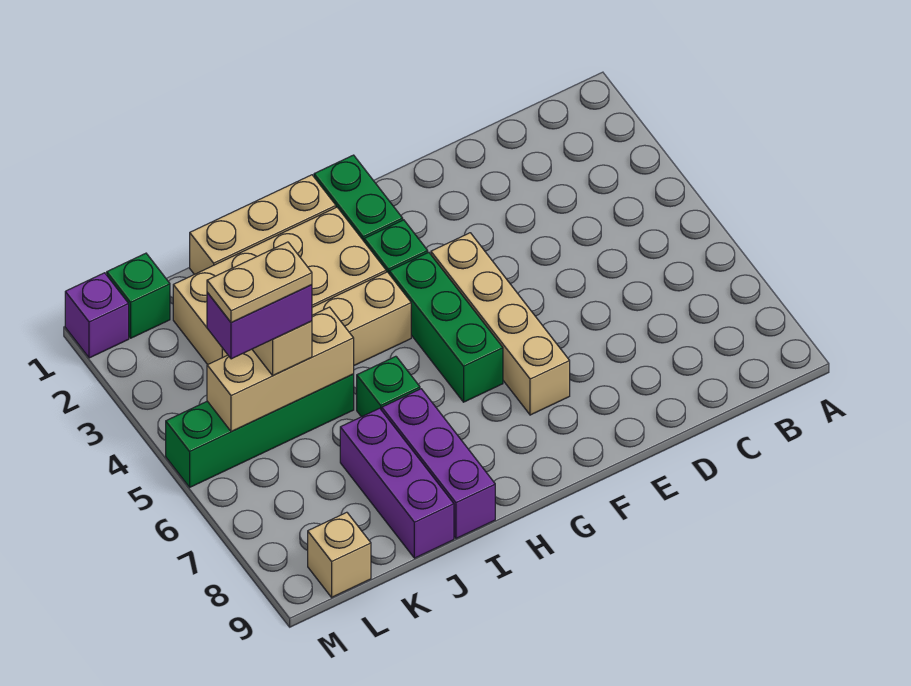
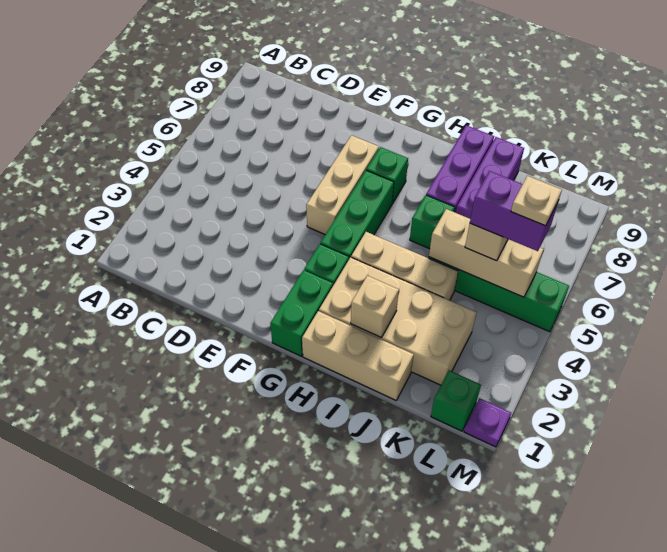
tan 1x4 brick [431,233,570,415] -> tan 1x3 brick [306,135,379,235]
none -> green 1x1 brick [366,147,408,203]
tan 1x2 plate [207,242,312,323] -> tan 1x1 plate [511,176,562,226]
tan 1x1 brick [308,512,371,597] -> tan 1x1 brick moved to [351,275,399,338]
purple 1x1 brick [65,273,129,358] -> purple 1x1 plate [464,398,511,447]

